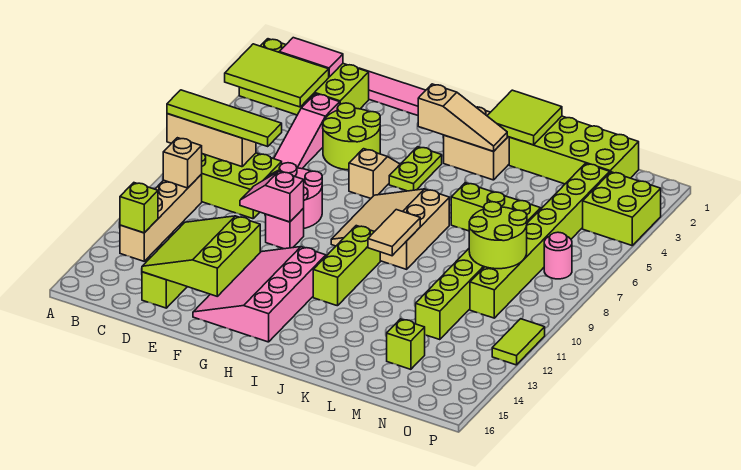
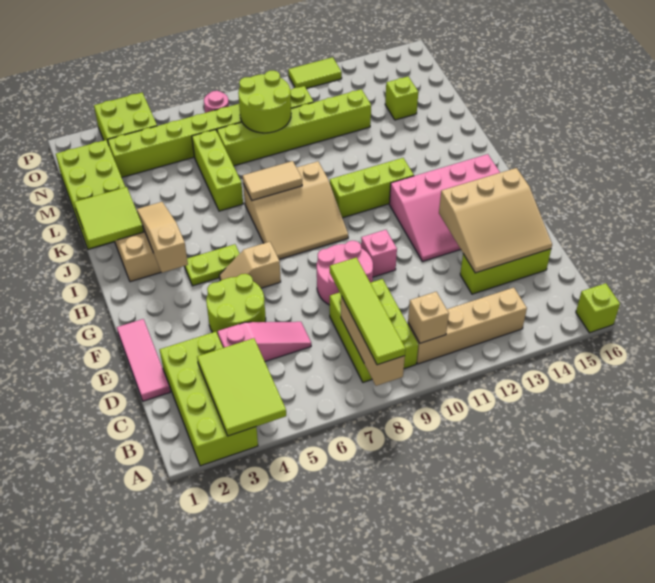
pink 1x2 tile [279,38,343,77] -> none
lime 1x1 brick [120,183,158,233] -> lime 1x1 brick moved to [576,283,620,333]
lime 3x3 slope [142,216,260,296] -> tan 3x3 slope [439,168,552,273]
pink 1x2 slope [240,171,304,222] -> none
tan 1x2 tile [368,210,420,256] -> tan 1x2 tile moved to [243,161,302,200]

